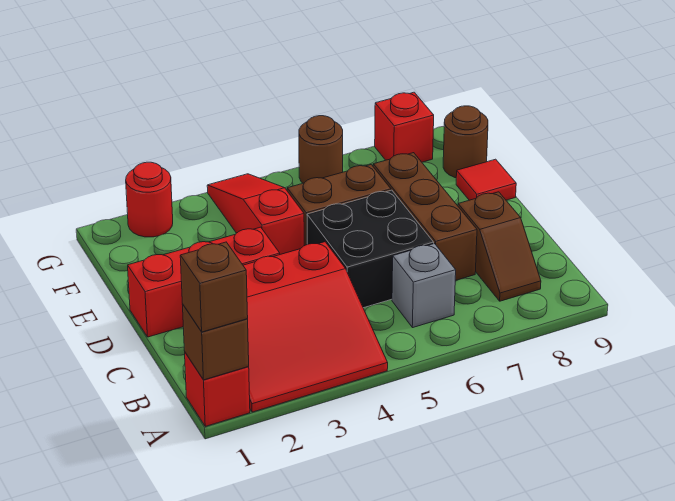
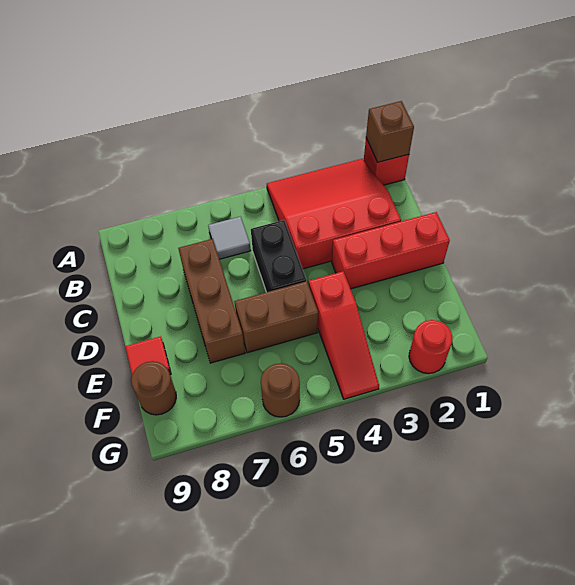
brown 1x1 brick [180,242,248,332] -> none
grey 1x1 brick [392,244,456,328] -> grey 1x1 tile [208,217,251,259]
brown 1x2 slope [458,192,541,301] -> none
black 2x2 brick [307,190,434,308] -> black 1x2 brick [251,220,306,292]
red 1x1 brick [375,92,434,162] -> none

